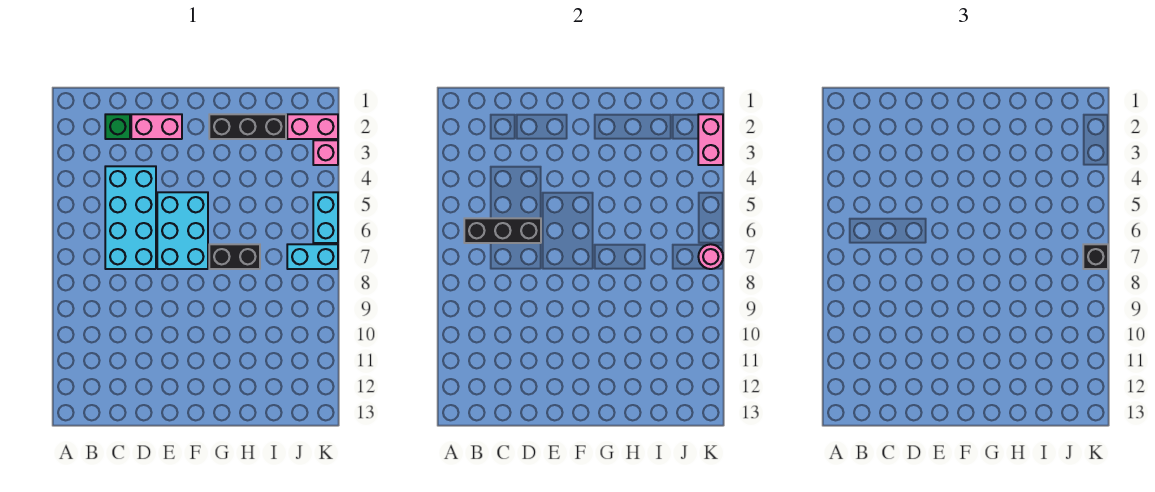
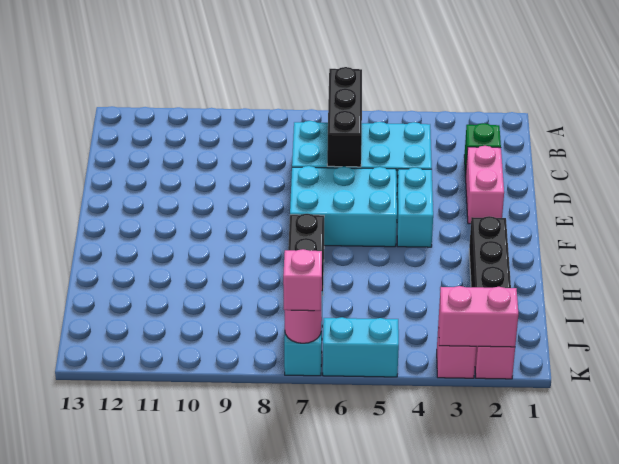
none -> cyan 1x2 brick [397,168,433,247]
black 1x1 brick [1083,244,1108,269] -> pink 1x1 brick [283,249,322,311]

